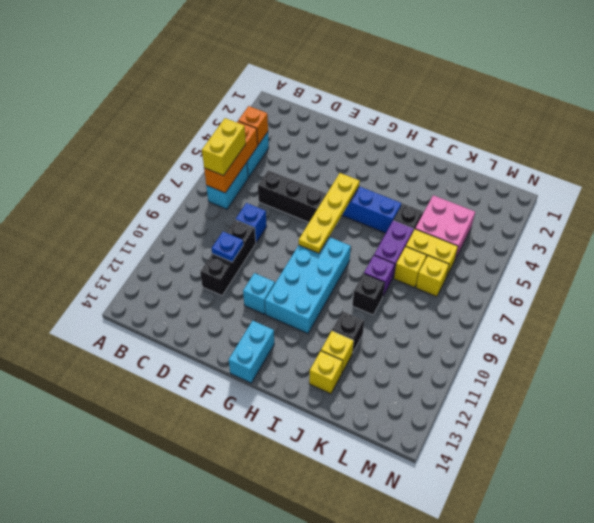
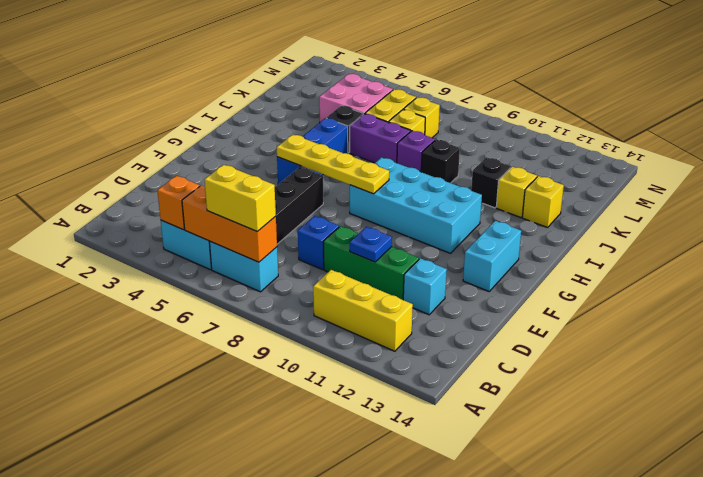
none -> yellow 1x3 brick [313,270,413,351]
black 1x3 brick [200,220,256,296] -> green 1x3 brick [323,226,419,300]
cyan 1x1 brick [243,273,275,314] -> cyan 1x1 brick moved to [403,258,447,315]
cyan 1x2 brick [229,321,274,383] -> cyan 1x2 brick turned to [463,221,521,291]

